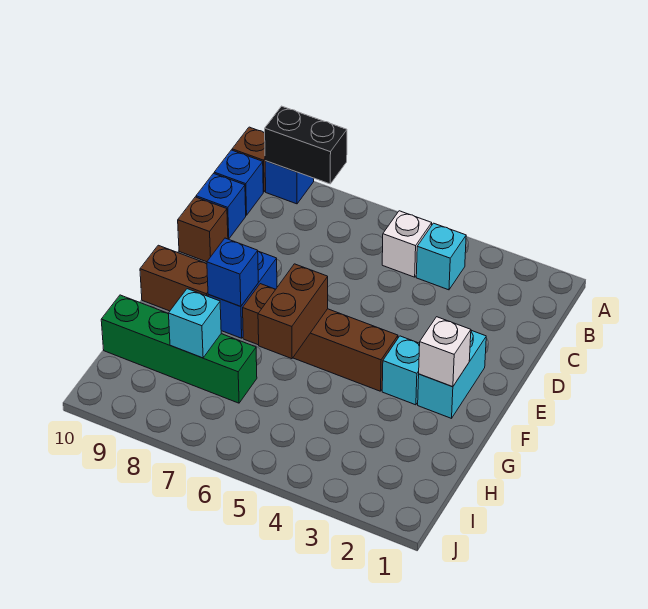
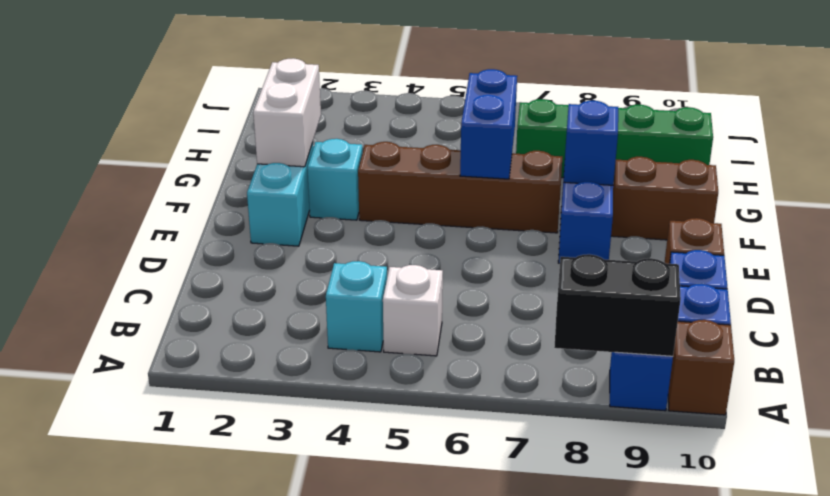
white 1x1 brick [419,317,471,387] -> white 1x2 brick [253,58,321,167]
brown 1x2 brick [258,264,328,359] -> blue 1x2 brick [460,69,517,179]
cyan 1x1 brick [169,289,221,358] -> none

